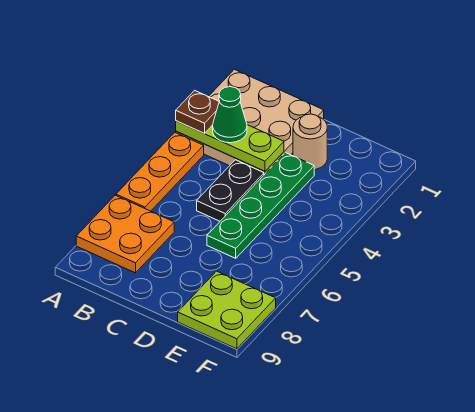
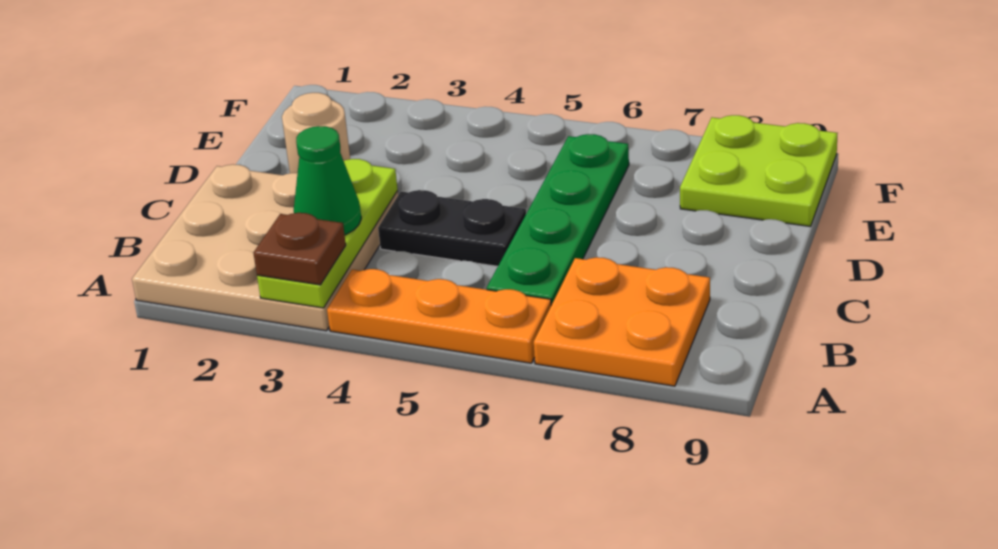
green 1x4 plate [207,153,314,258] -> green 1x4 plate turned to [487,134,629,305]

